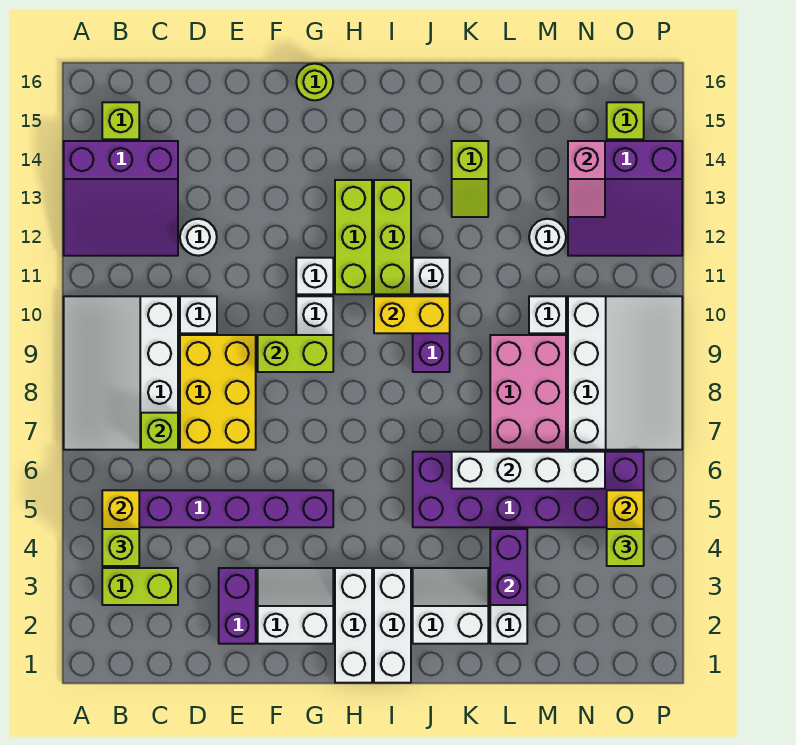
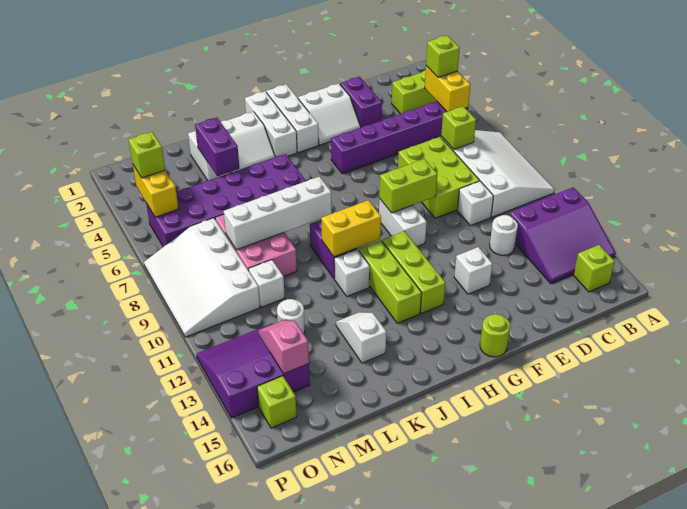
purple 3x3 slope [64,141,178,256] -> purple 3x3 slope turned to [509,187,616,283]
yellow 2x3 brick [180,335,256,450] -> lime 2x3 brick [398,137,480,218]
white 1x1 brick [296,258,333,294] -> white 1x1 brick moved to [454,247,492,294]
white 1x4 brick [452,452,605,489] -> white 1x4 brick moved to [224,177,332,250]
lime 1x2 slope [452,141,488,217] -> white 1x2 slope [336,312,386,363]

